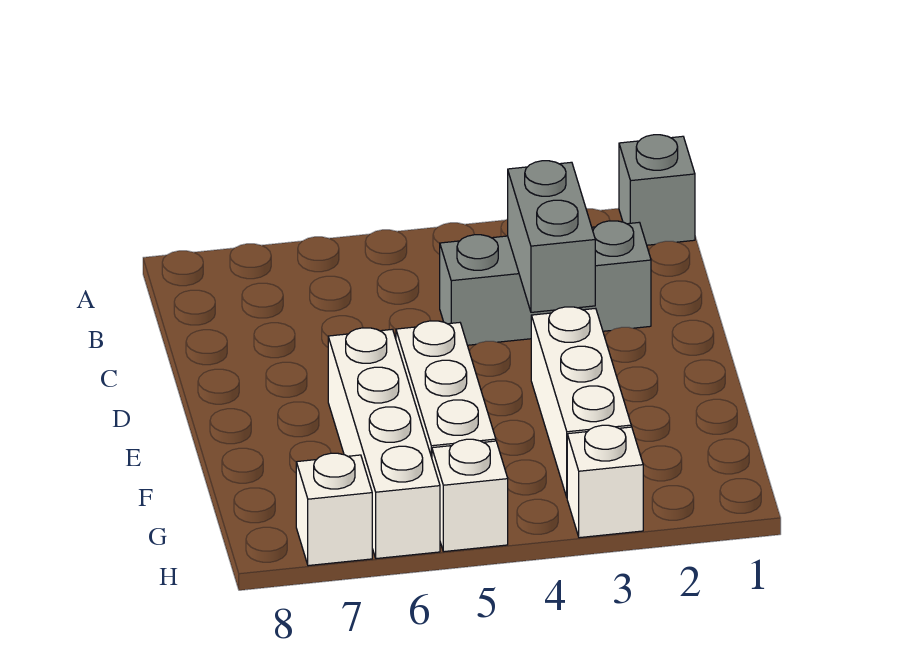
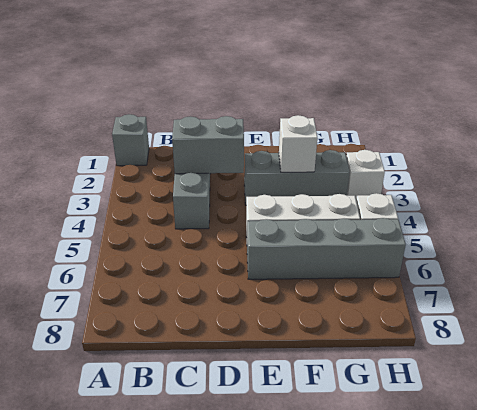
white 1x3 brick [531,307,631,497] -> grey 1x3 brick [244,150,350,205]
white 1x4 brick [328,328,440,559] -> grey 1x4 brick [247,218,406,279]
white 1x1 brick [296,453,372,566] -> white 1x1 brick moved to [279,115,317,172]

